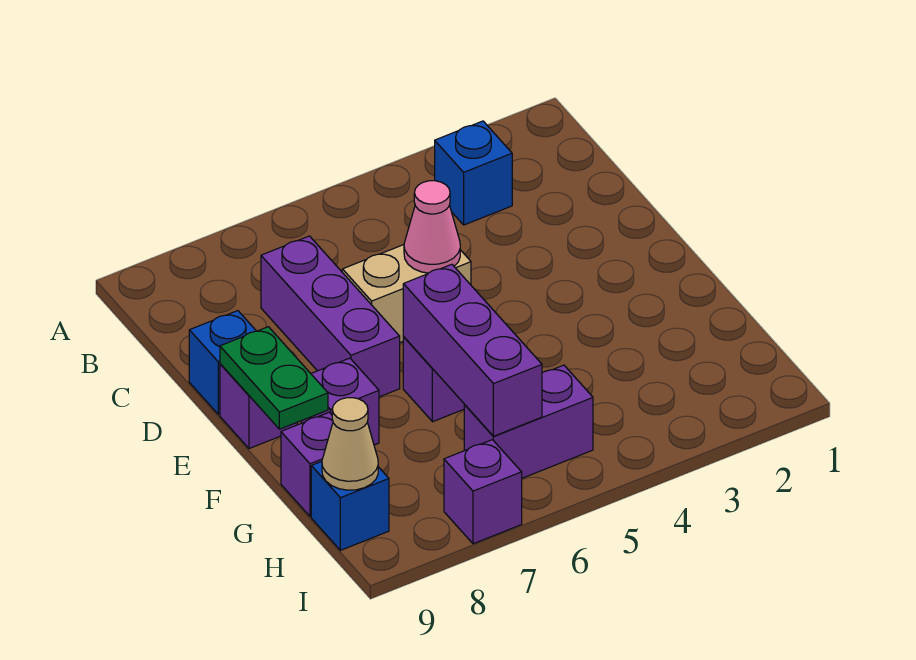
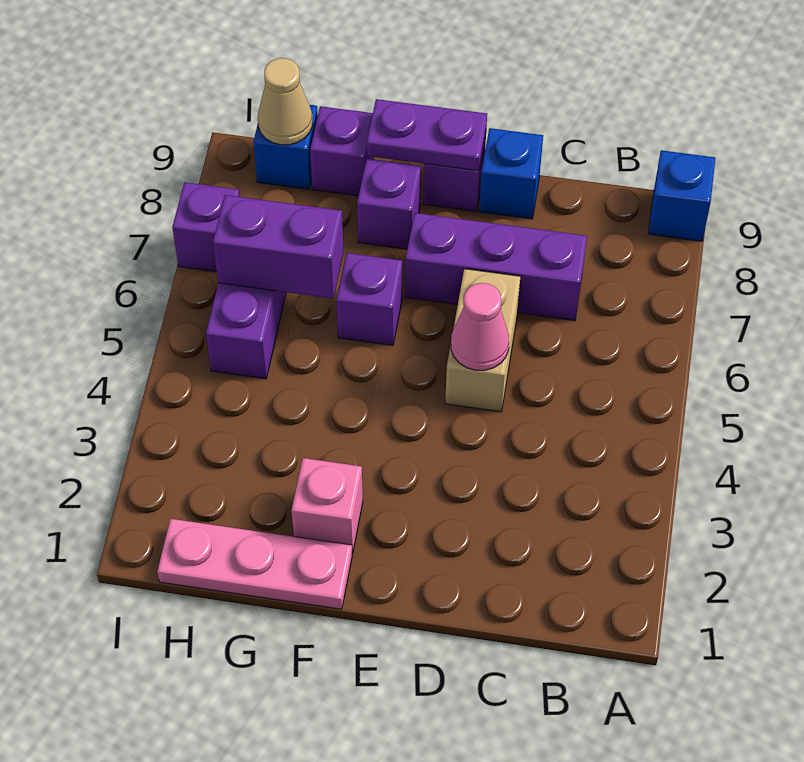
blue 1x1 brick [435,121,512,225] -> blue 1x1 brick moved to [648,150,715,241]
green 1x2 plate [220,327,328,429] -> purple 1x2 plate [367,99,487,171]
none -> pink 1x3 plate [157,519,352,609]
none -> pink 1x1 brick [291,458,363,553]
purple 1x3 brick [403,264,542,436] -> purple 1x2 brick [213,195,344,299]

